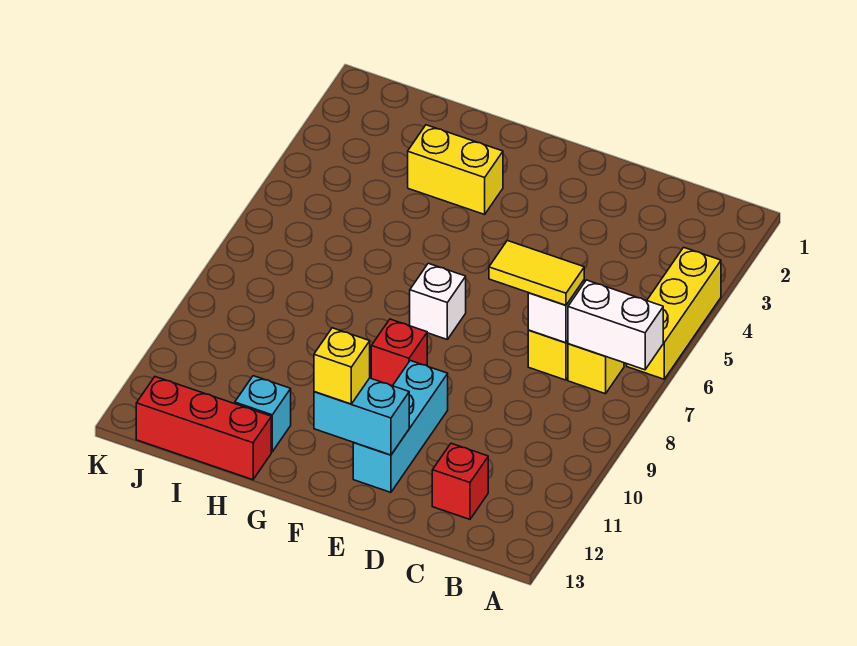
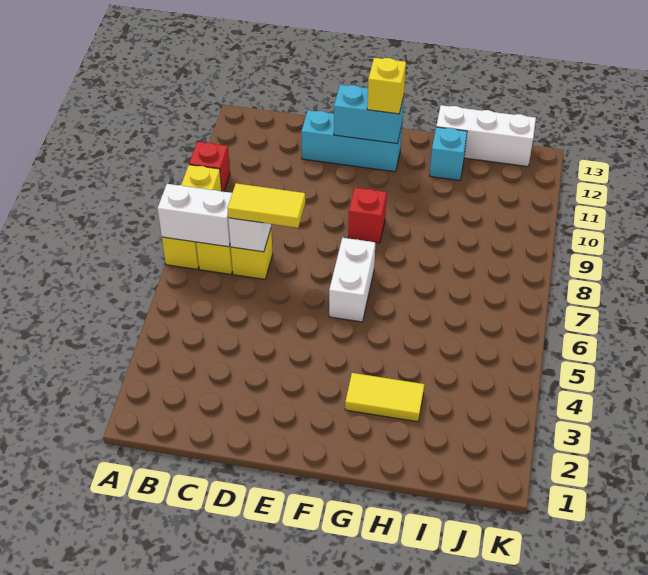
yellow 1x3 brick [627,247,721,379] -> yellow 1x3 brick moved to [162,165,222,269]
red 1x1 brick [432,443,488,519] -> red 1x1 brick moved to [189,142,230,192]
cyan 1x3 brick [353,361,448,492] -> cyan 1x3 brick turned to [301,110,402,172]
white 1x1 brick [410,263,466,339] -> white 1x2 brick [329,238,375,322]
yellow 1x2 brick [408,125,503,214] -> yellow 1x2 tile [345,373,424,422]
red 1x3 brick [136,377,271,480] -> white 1x3 brick [436,105,536,167]

